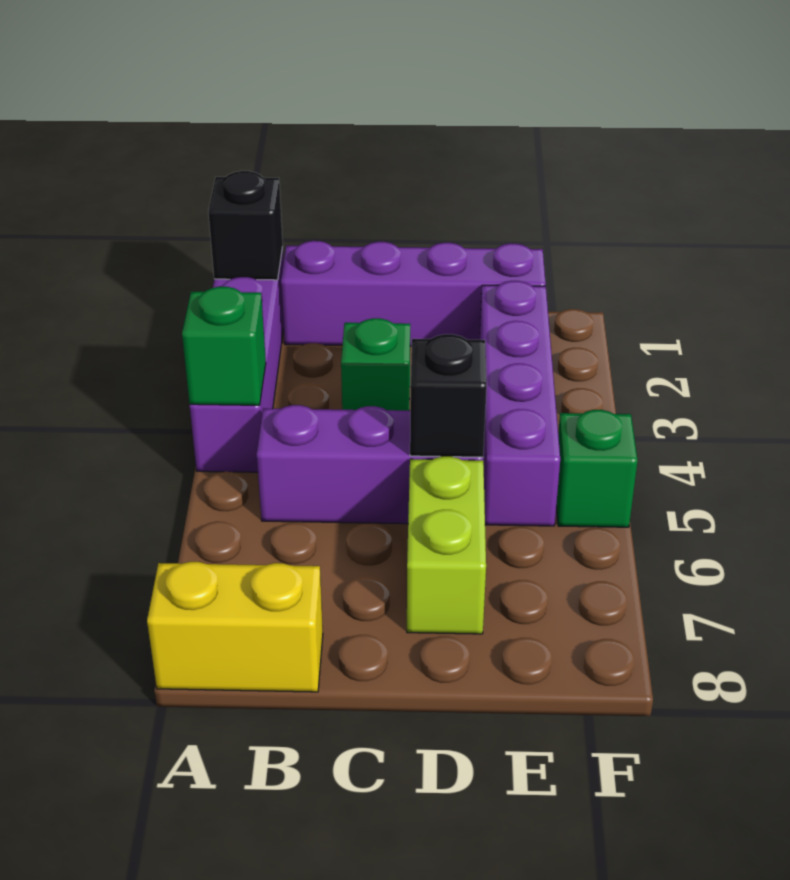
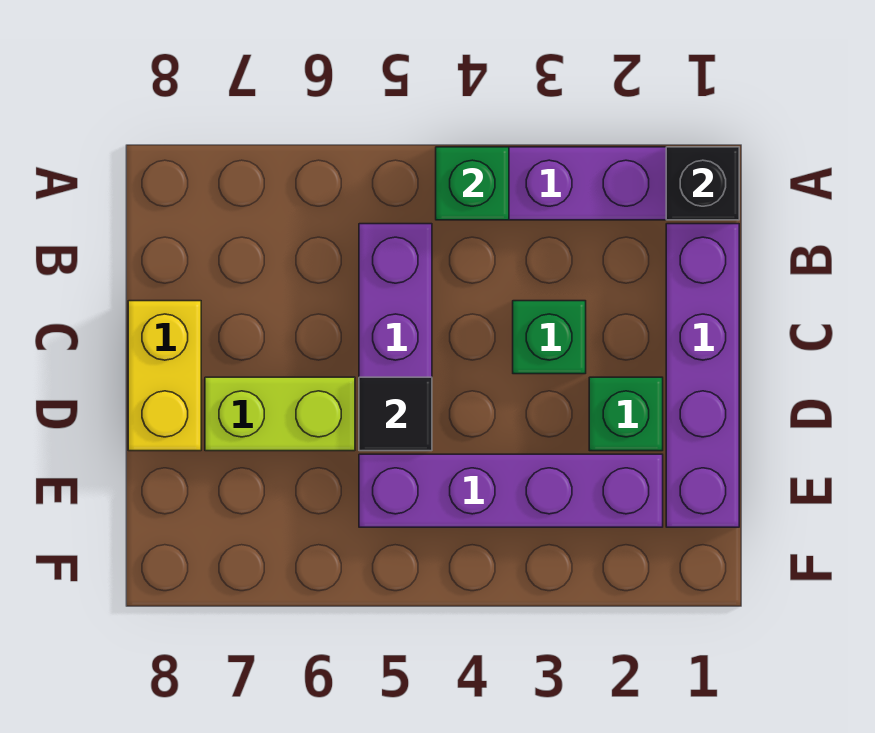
yellow 1x2 brick [147,562,323,692] -> yellow 1x2 brick moved to [128,301,201,451]
black 1x1 brick [410,334,487,457] -> black 1x1 tile [359,377,432,451]
green 1x1 brick [556,410,638,527] -> green 1x1 brick moved to [589,377,663,451]

